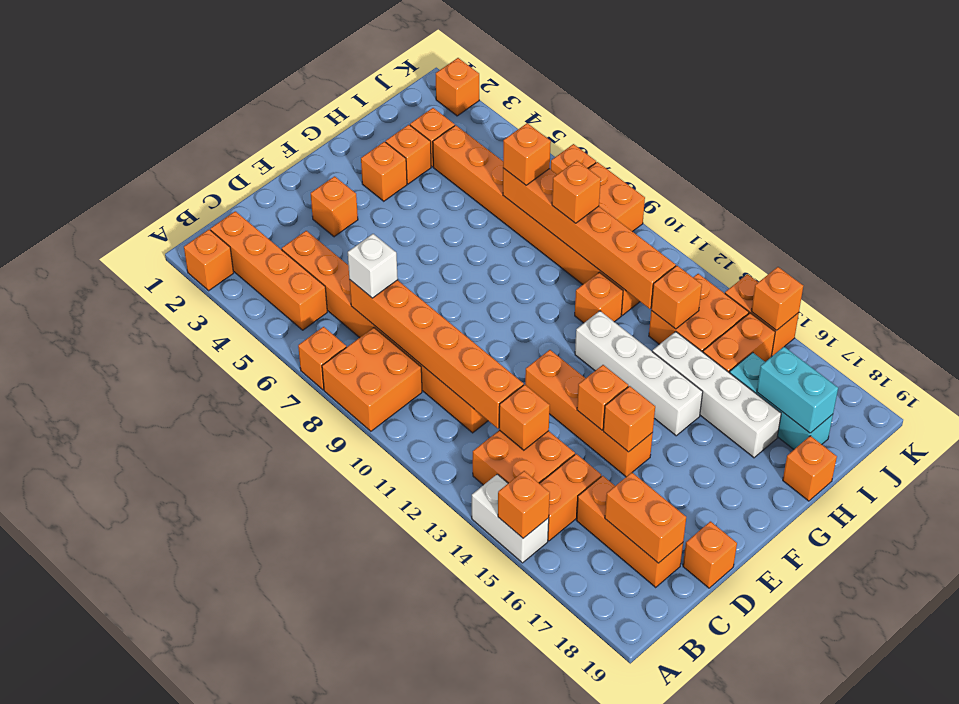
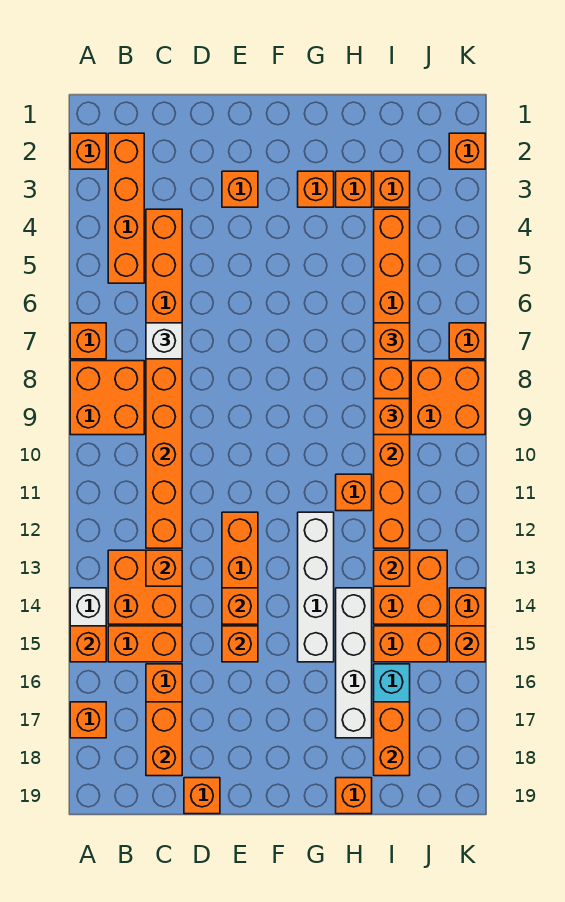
none -> orange 1x1 brick [70,702,106,738]
cyan 1x2 brick [757,347,838,433] -> orange 1x2 brick [374,702,410,776]

